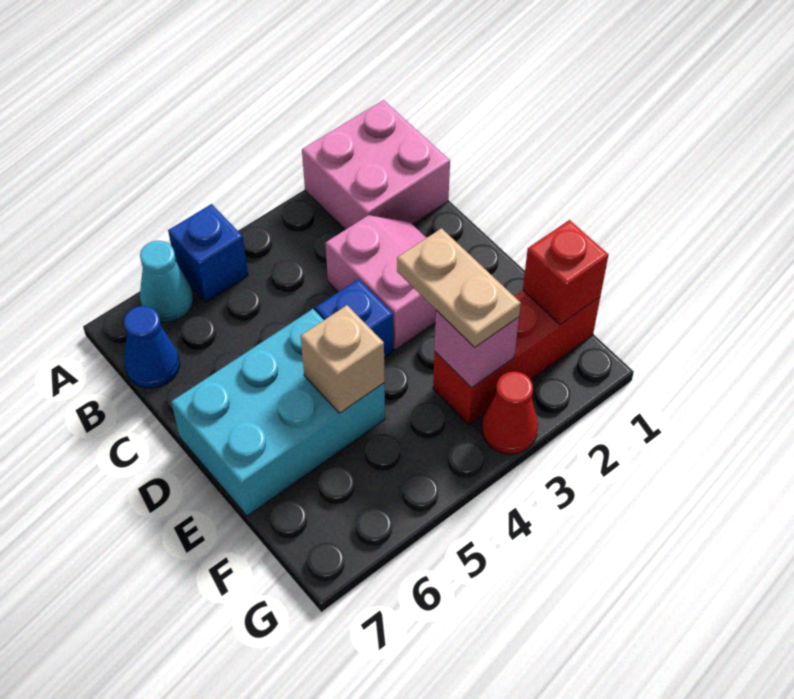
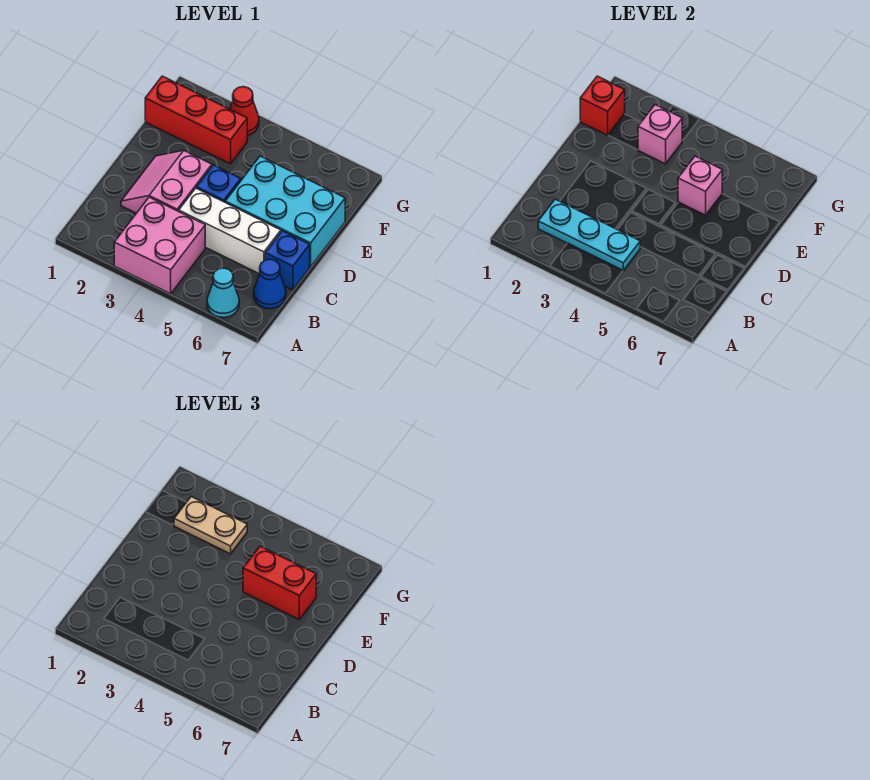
pink 2x2 brick [302,100,450,230] -> pink 2x2 brick moved to [114,197,205,294]
blue 1x1 brick [168,204,248,302] -> blue 1x1 brick moved to [265,231,310,290]
none -> cyan 1x3 plate [538,199,640,271]
none -> white 1x3 brick [179,188,281,274]
tan 1x2 plate [397,228,521,348] -> tan 1x2 plate turned to [174,497,247,554]
tan 1x1 brick [301,305,385,413] -> pink 1x1 brick [678,156,722,215]
none -> red 1x2 brick [243,546,316,619]

